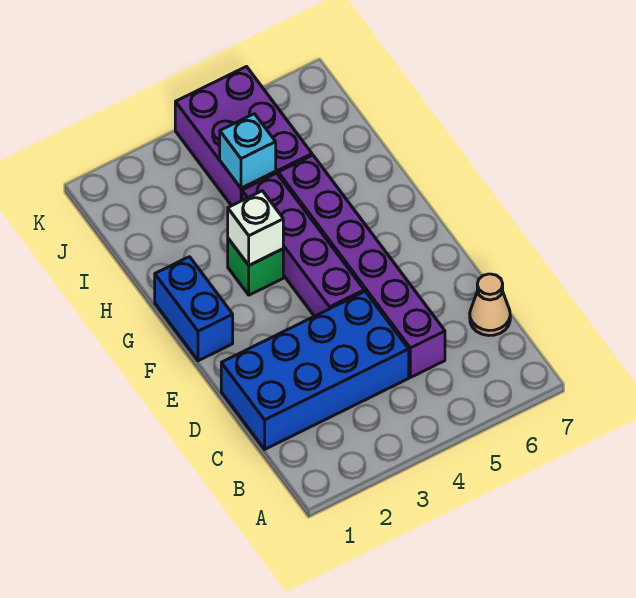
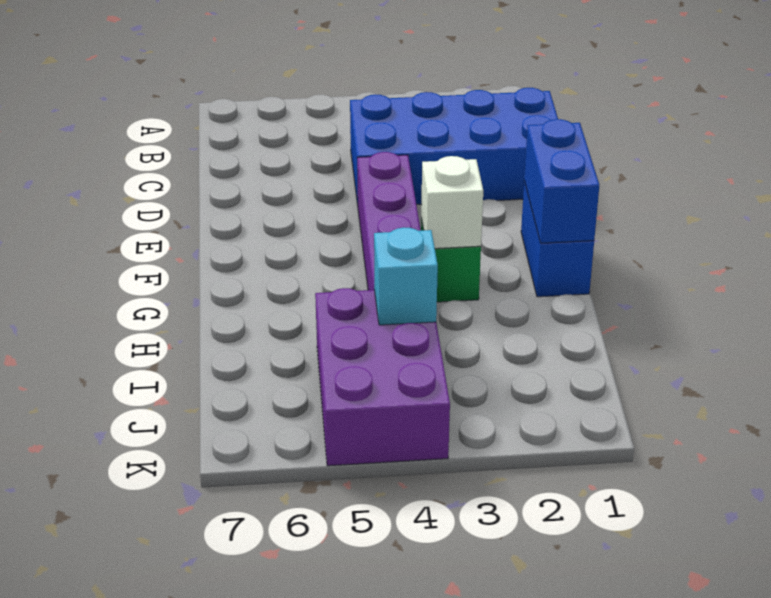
purple 1x6 brick [278,155,445,377] -> none
tan 1x1 cone [470,274,510,336] -> none
none -> blue 1x2 brick [524,119,599,243]

